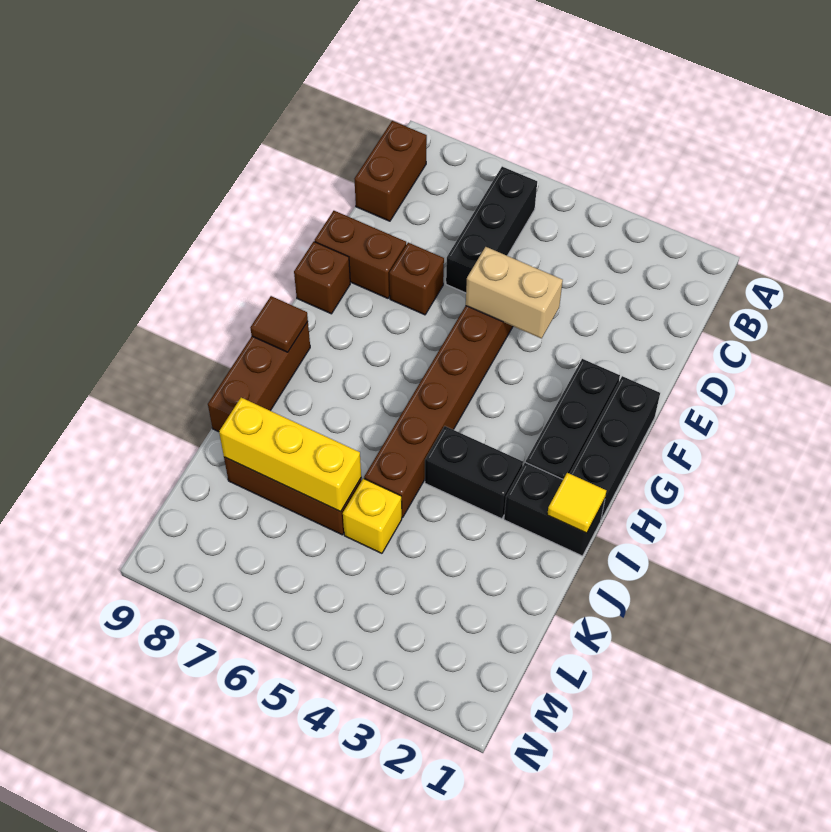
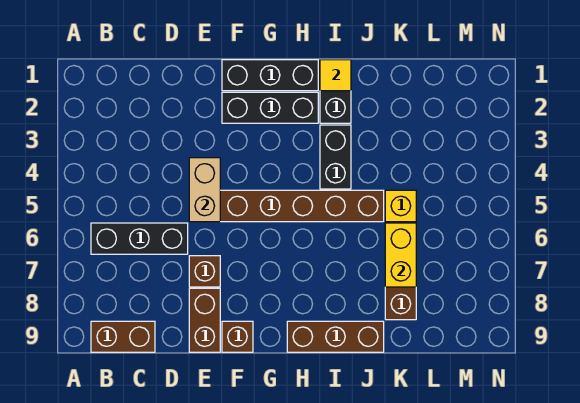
brown 1x1 tile [250,296,308,352] -> none
yellow 1x3 brick [219,398,361,512] -> yellow 1x2 brick [385,223,416,287]

